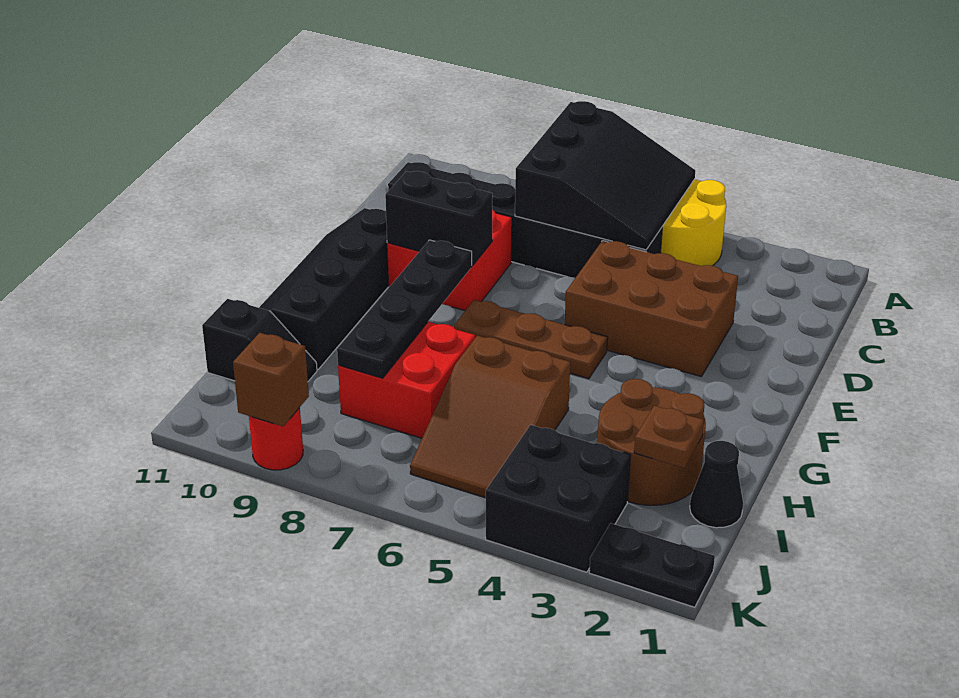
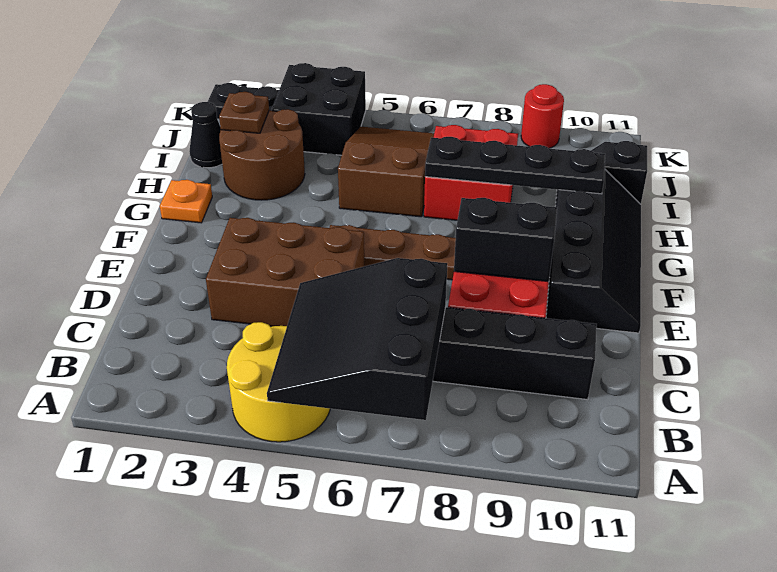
black 1x4 plate [337,240,472,378] -> black 1x4 plate turned to [425,137,605,194]
none -> orange 1x1 plate [160,180,212,223]
brown 1x1 brick [233,333,309,426] -> none

